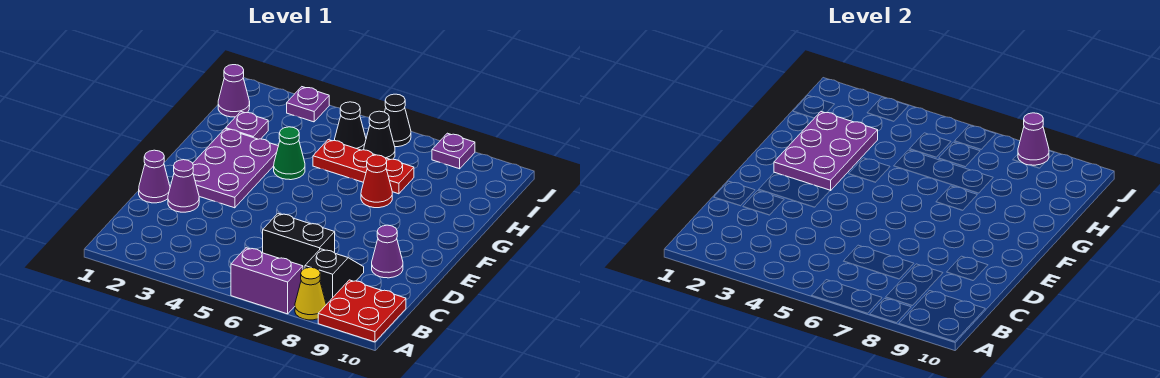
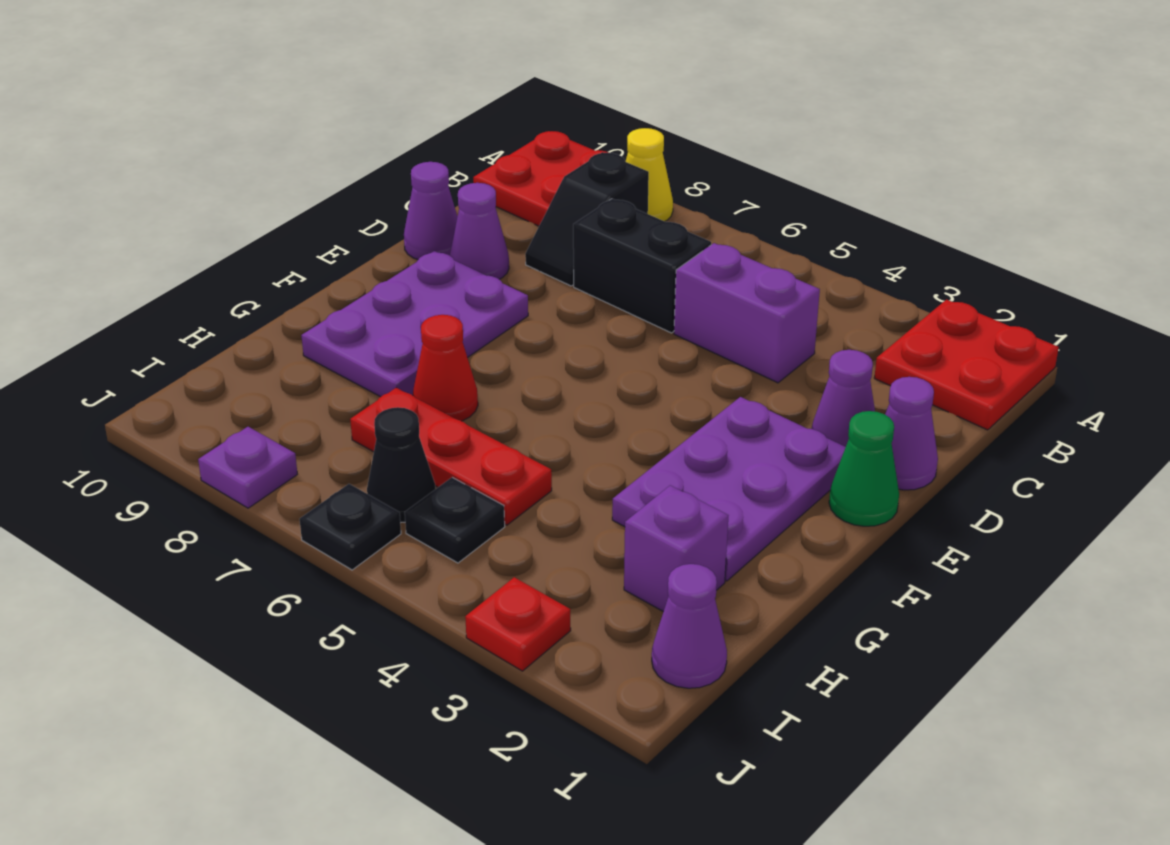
none -> red 2x2 plate [874,299,1059,430]
purple 1x2 brick [231,248,303,314] -> purple 1x2 brick moved to [674,243,820,383]
purple 2x3 plate [774,112,878,191] -> purple 2x3 plate moved to [301,251,528,397]
green 1x1 cone [274,127,305,180] -> green 1x1 cone moved to [829,411,899,526]
purple 1x1 plate [226,112,268,139] -> purple 1x1 brick [624,485,728,612]
black 1x1 cone [335,102,366,150] -> black 1x1 plate [405,477,505,563]
purple 1x1 plate [287,87,329,122] -> red 1x1 plate [465,577,571,671]
black 1x1 cone [385,94,411,147] -> black 1x1 plate [300,484,401,570]
purple 1x1 cone [1018,113,1049,165] -> purple 1x1 cone moved to [404,162,457,259]

